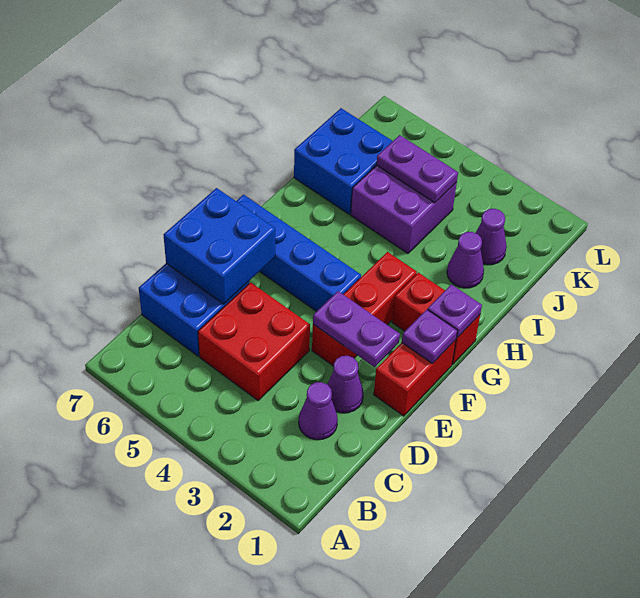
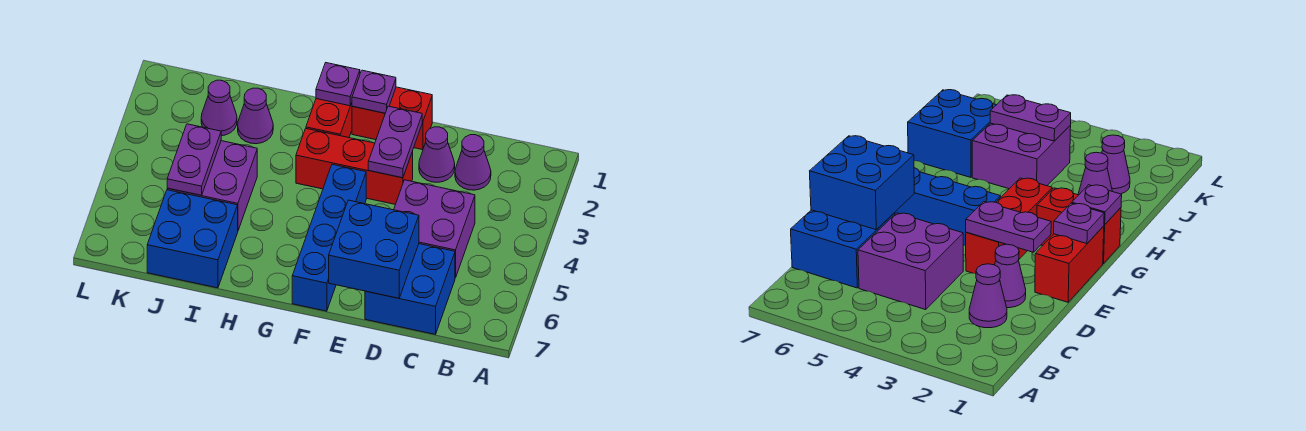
red 2x2 brick [198,282,310,400] -> purple 2x2 brick [394,180,475,278]

